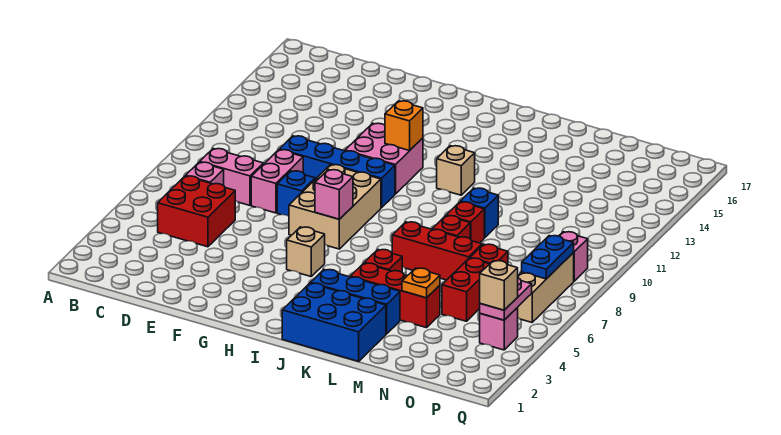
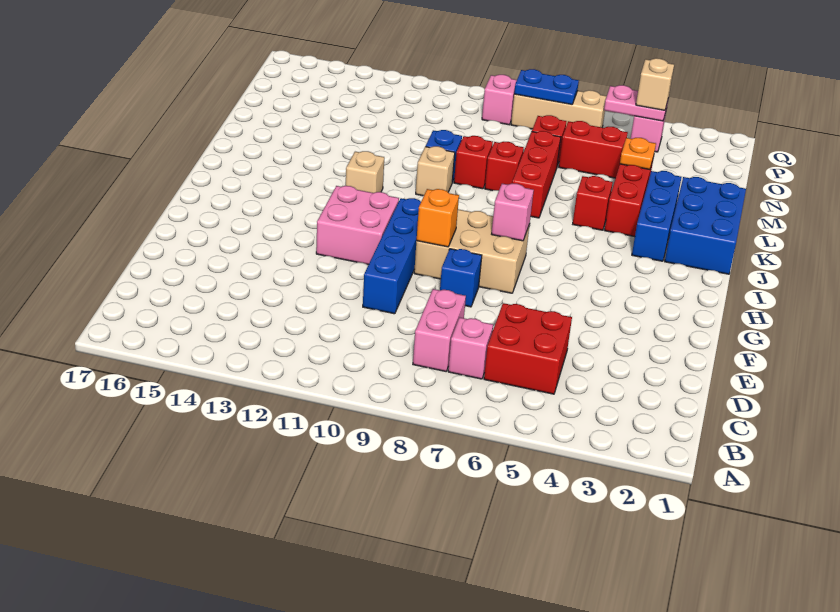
pink 1x2 brick [251,150,303,213] -> none
tan 1x1 brick [287,227,325,276] -> tan 1x1 brick moved to [416,146,455,196]
orange 1x1 brick [385,101,423,150] -> orange 1x1 brick moved to [417,189,459,247]

